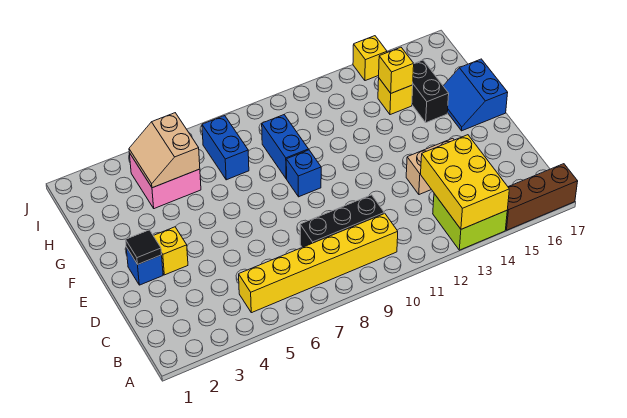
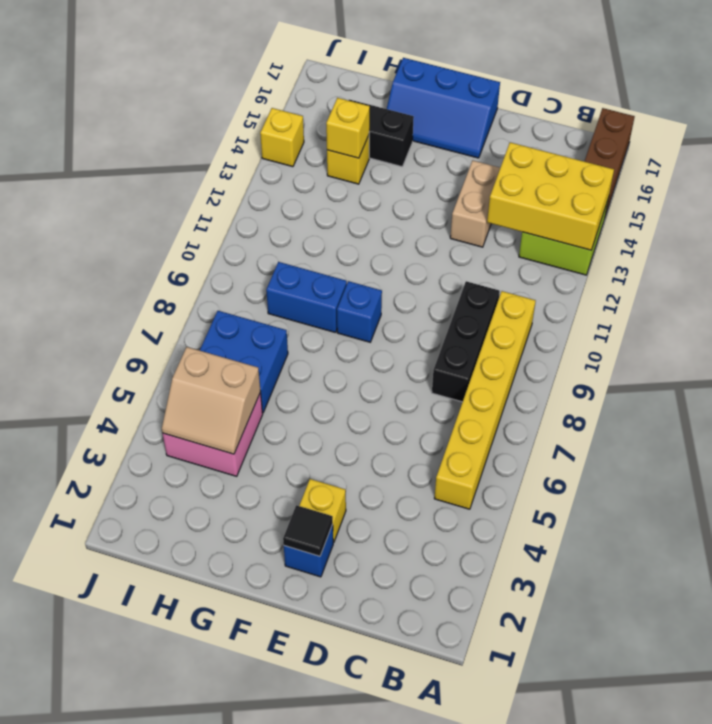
blue 2x2 slope [444,59,508,131] -> blue 2x3 slope [387,58,500,158]
blue 1x2 brick [202,116,249,180] -> blue 2x2 brick [200,311,288,413]

